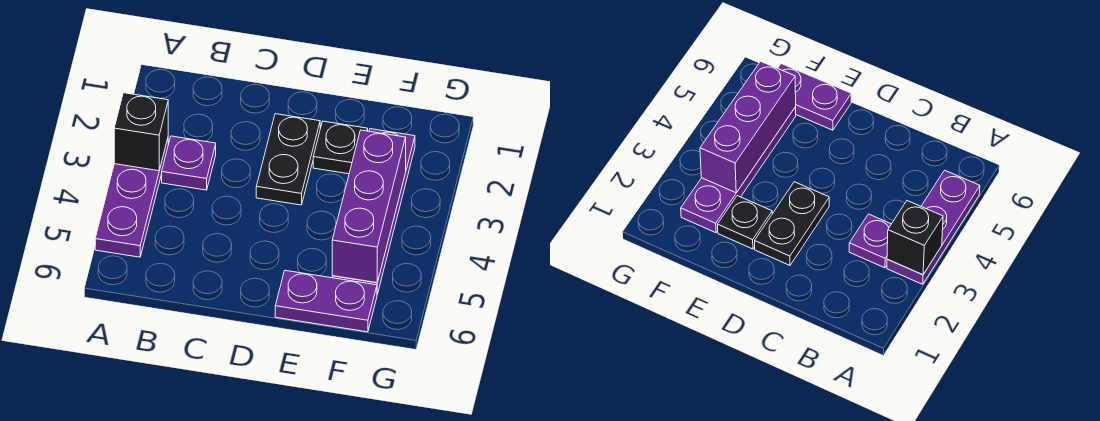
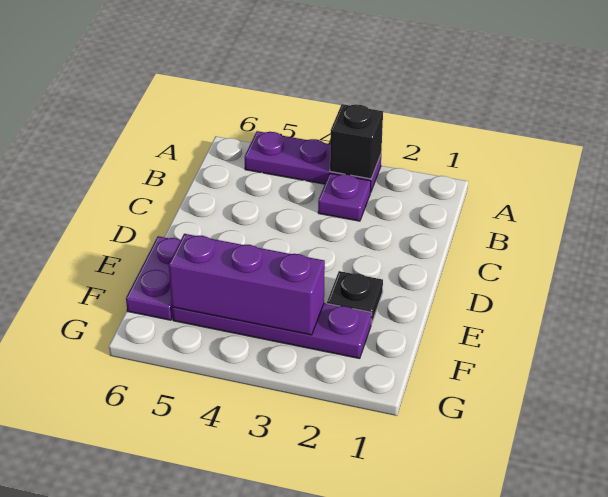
black 1x2 plate [256,114,320,205] -> none

